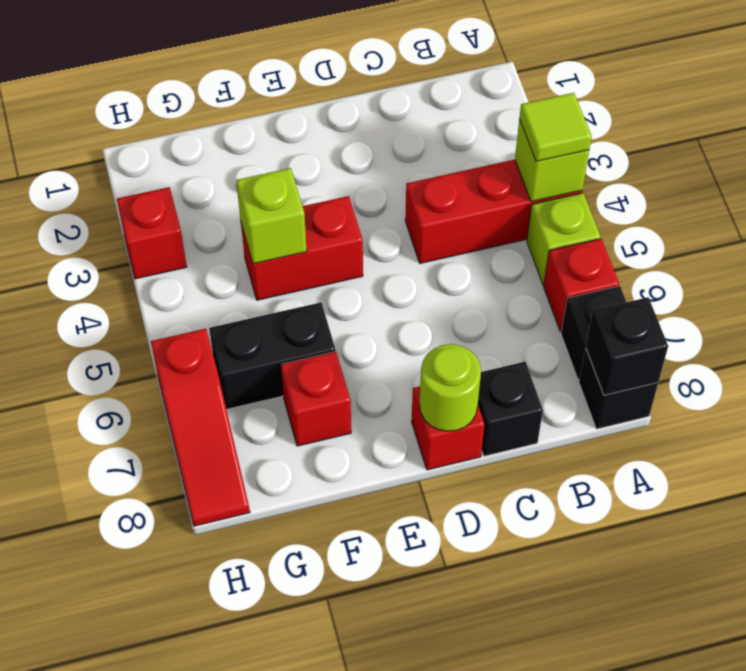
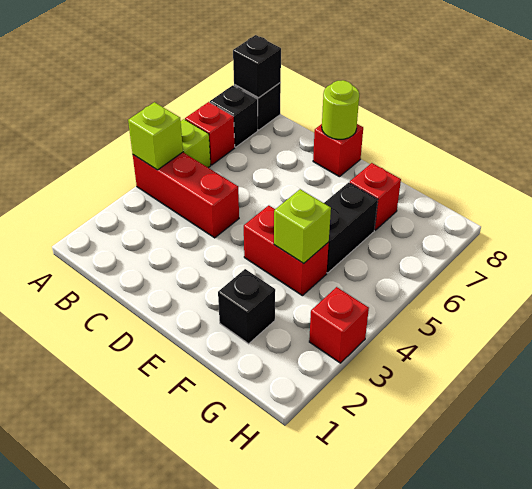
lime 1x1 tile [519,93,592,161] -> none
black 1x1 brick [478,362,543,456] -> black 1x1 brick moved to [218,269,275,344]
black 1x2 brick [209,303,336,409] -> black 1x2 brick turned to [324,183,378,273]
red 1x3 slope [151,329,250,526] -> none

